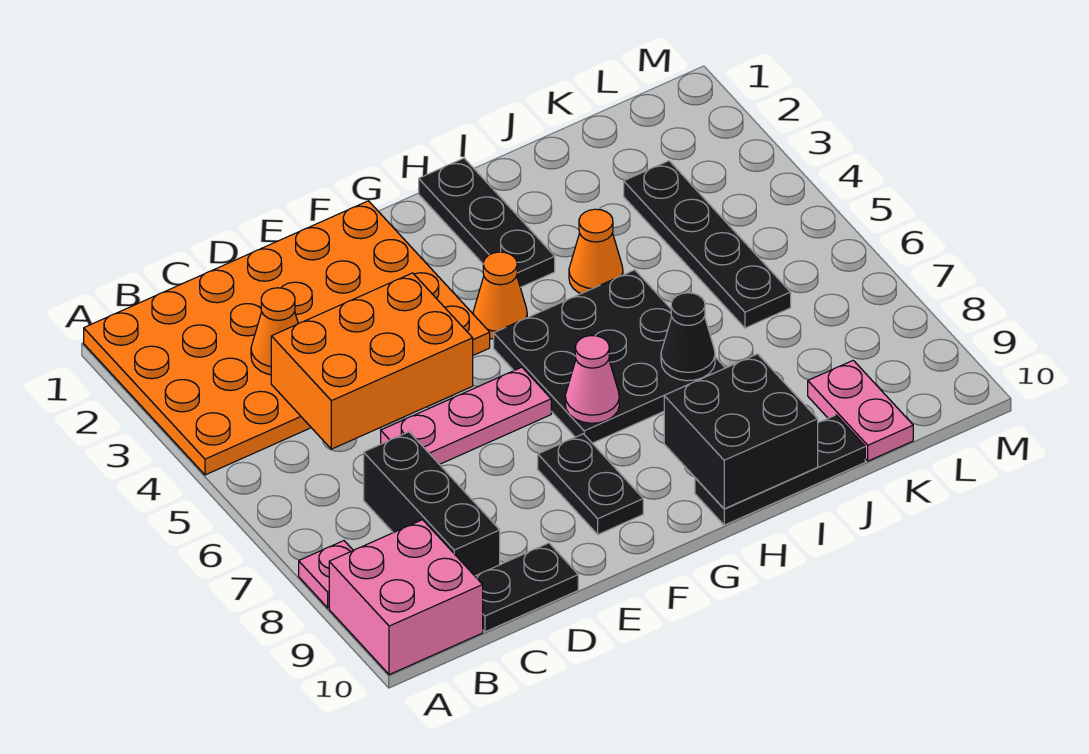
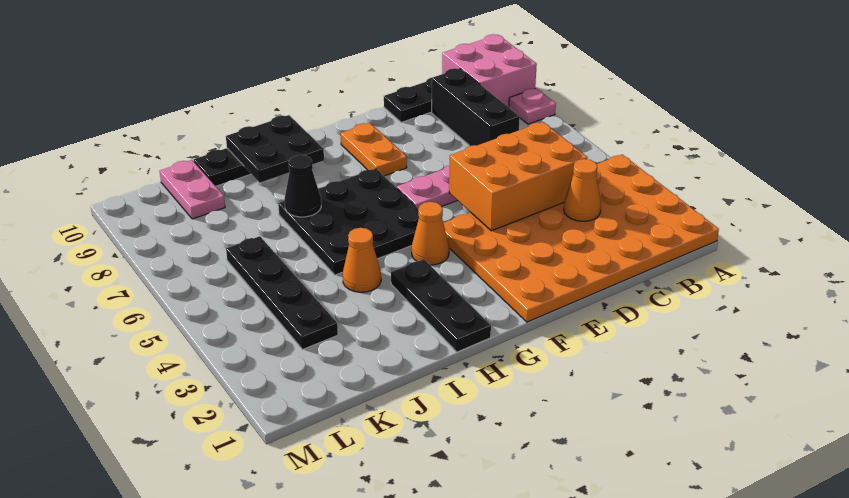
black 1x2 plate [538,434,643,534] -> orange 1x2 plate [341,123,407,176]
pink 1x1 cone [565,336,619,423] -> none
black 2x2 brick [664,354,818,509] -> black 2x2 plate [226,115,324,183]

